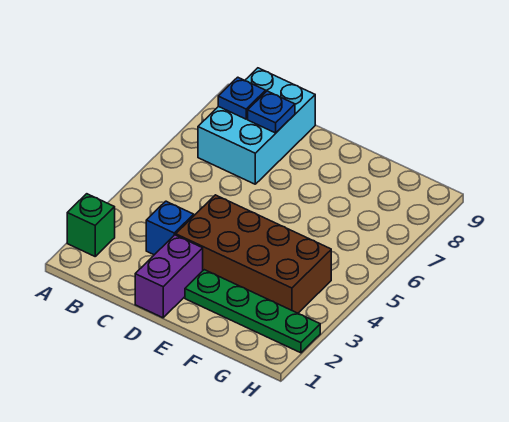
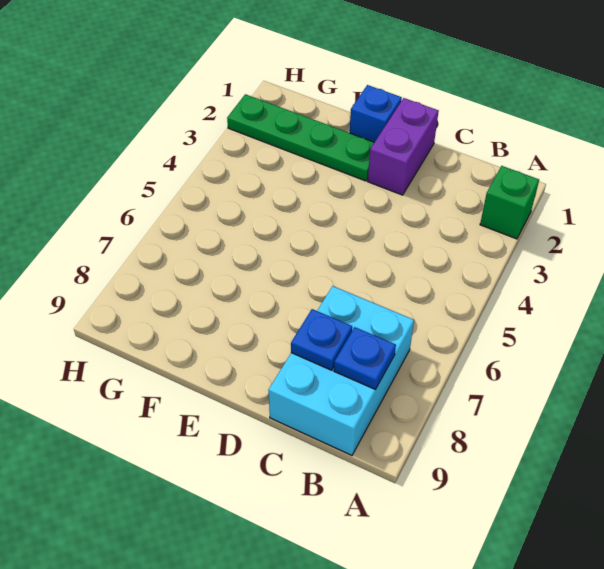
blue 1x1 brick [146,201,194,255] -> blue 1x1 brick moved to [350,85,402,142]
brown 2x4 brick [176,195,331,313] -> none

